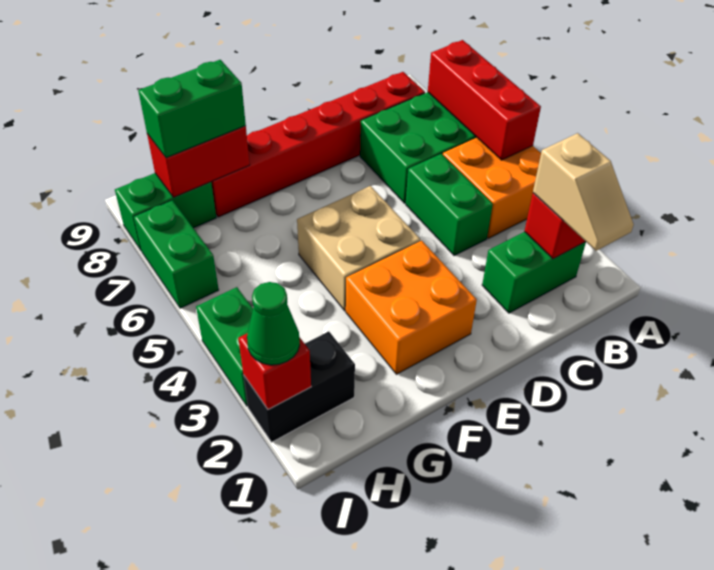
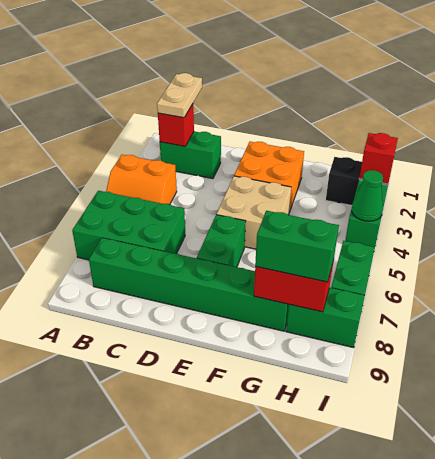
orange 2x2 brick [443,138,541,238] -> orange 2x2 slope [106,155,177,204]
red 1x3 brick [428,40,541,160] -> none
tan 1x2 slope [533,133,634,251] -> tan 1x2 plate [157,73,202,118]
red 1x6 brick [211,72,425,217] -> green 1x6 brick [89,238,289,331]
green 1x2 brick [406,154,493,255] -> green 1x2 brick moved to [197,215,246,267]
green 1x1 cone [247,282,300,365] -> green 1x1 cone moved to [352,170,383,221]

